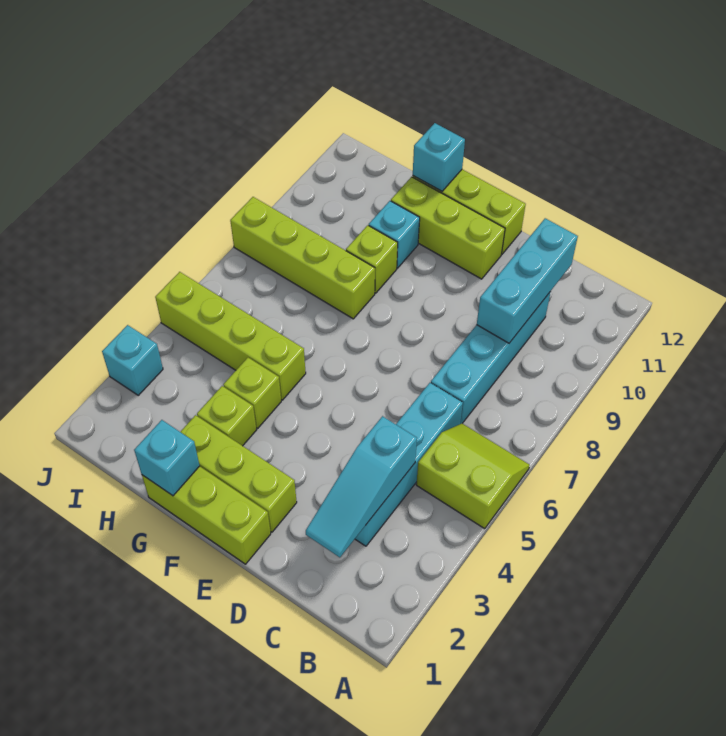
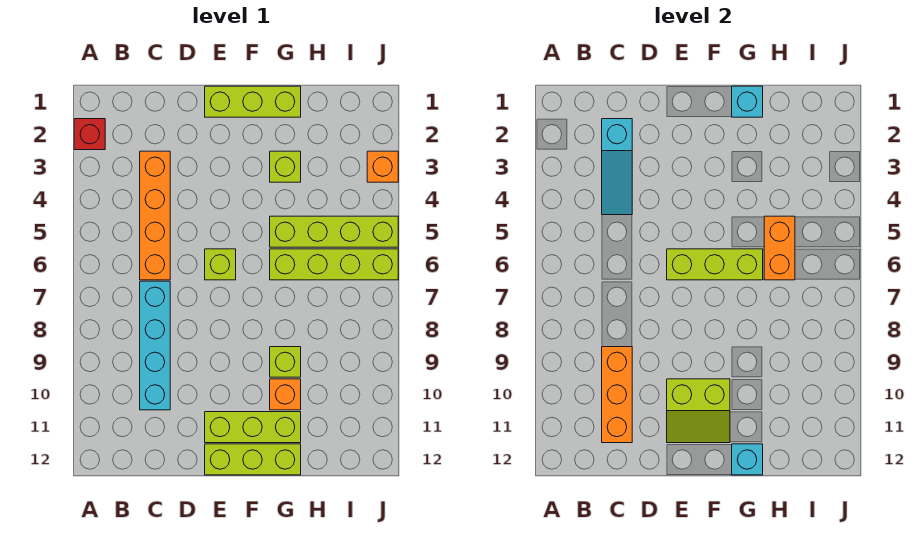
none -> red 1x1 brick [74,119,105,150]
lime 2x2 slope [416,423,530,529] -> lime 2x2 slope moved to [667,379,730,443]
cyan 1x3 slope [306,416,417,557] -> cyan 1x3 slope turned to [602,119,632,215]
cyan 1x4 brick [355,383,463,546] -> orange 1x4 brick [140,151,170,280]
cyan 1x3 brick [477,218,578,343] -> orange 1x3 brick [602,347,632,443]
lime 1x3 brick [181,415,297,532] -> lime 1x3 brick moved to [667,249,763,280]
lime 1x1 brick [223,358,281,428] -> lime 1x1 brick moved to [205,249,236,280]
lime 1x4 brick [230,197,375,319] -> lime 1x4 brick moved to [270,249,398,280]
cyan 1x1 brick [369,201,420,268] -> orange 1x1 brick [270,379,301,410]
none -> orange 1x2 brick [764,216,795,280]
cyan 1x1 brick [102,325,163,395] -> orange 1x1 brick [367,151,398,182]

